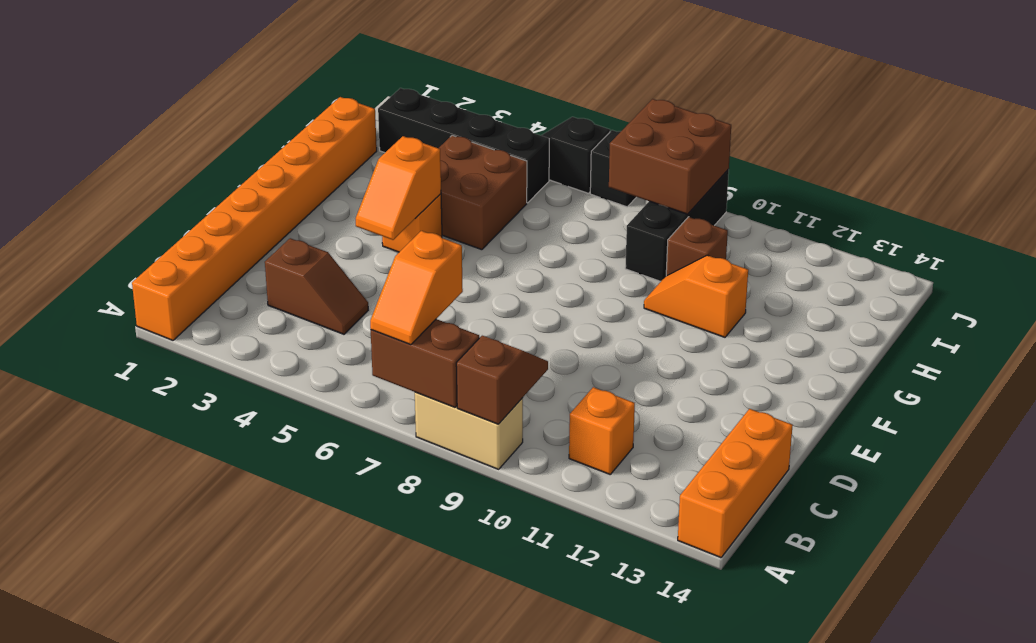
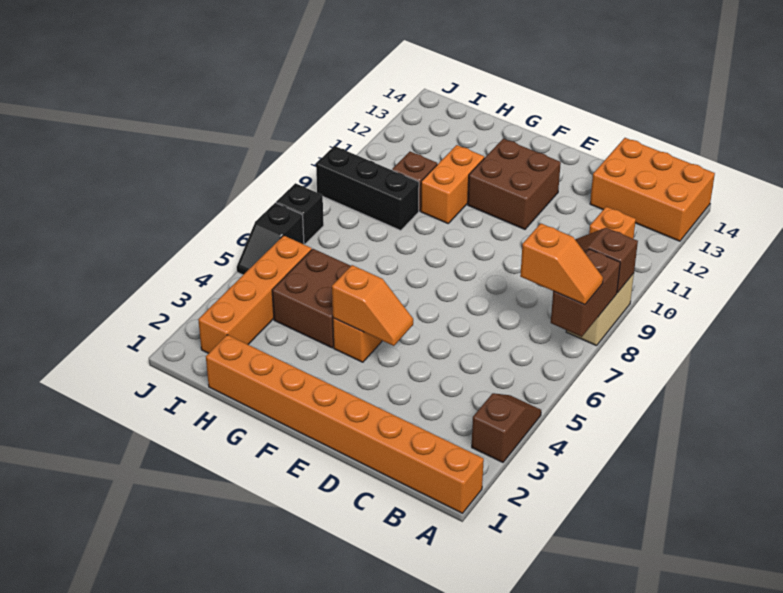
orange 1x3 brick [678,409,793,558] -> orange 2x3 brick [590,138,715,241]
brown 1x2 slope [265,238,368,334] -> brown 1x2 slope moved to [472,393,541,462]
orange 1x2 slope [644,255,748,337] -> orange 1x2 brick [421,145,484,223]
black 1x4 brick [378,88,549,203] -> orange 1x4 brick [198,235,312,353]
brown 2x2 brick [609,99,731,214] -> brown 2x2 brick moved to [468,138,561,229]

